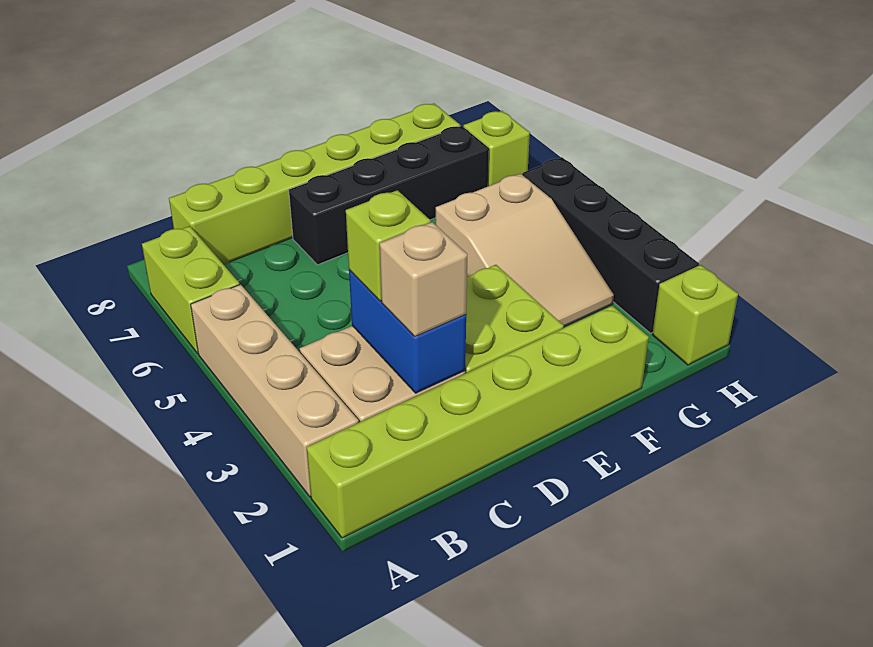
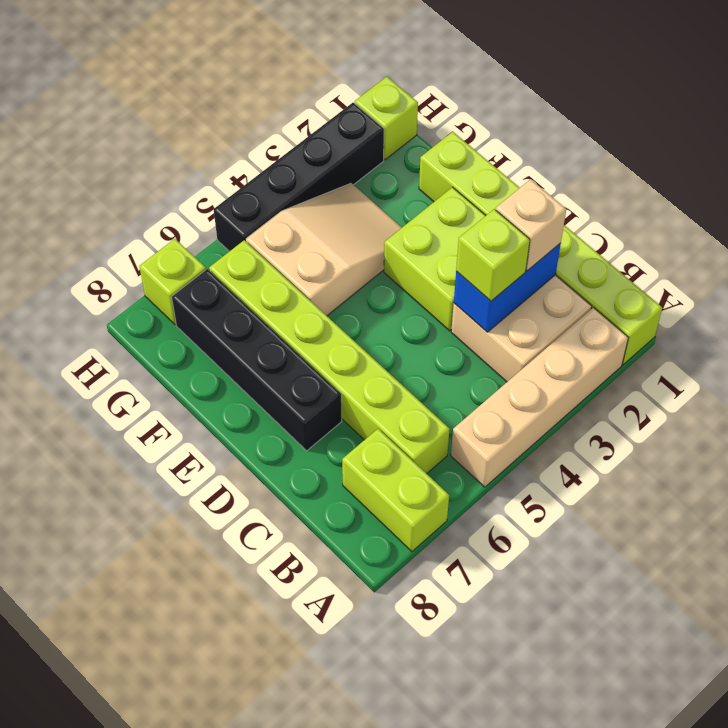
lime 1x2 brick [142,226,240,353] -> lime 1x2 brick turned to [342,429,449,552]
lime 1x6 brick [169,104,460,264] -> lime 1x6 brick moved to [209,240,450,474]

